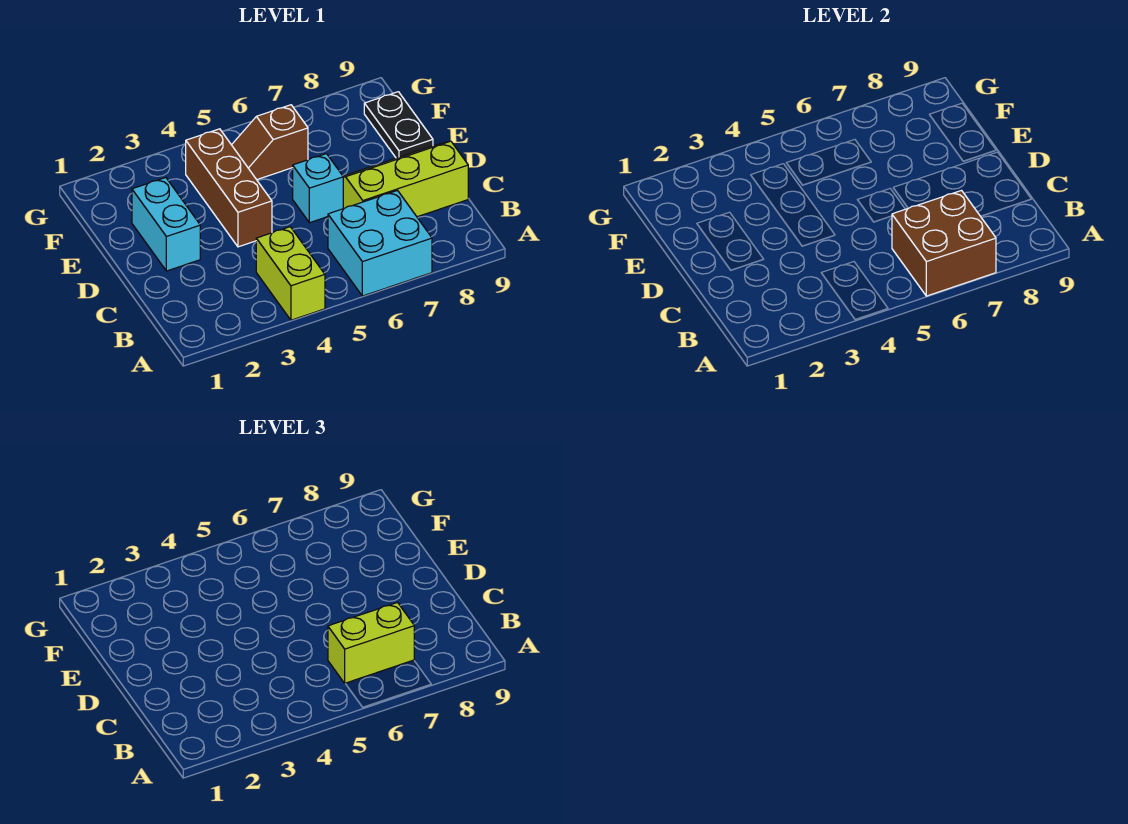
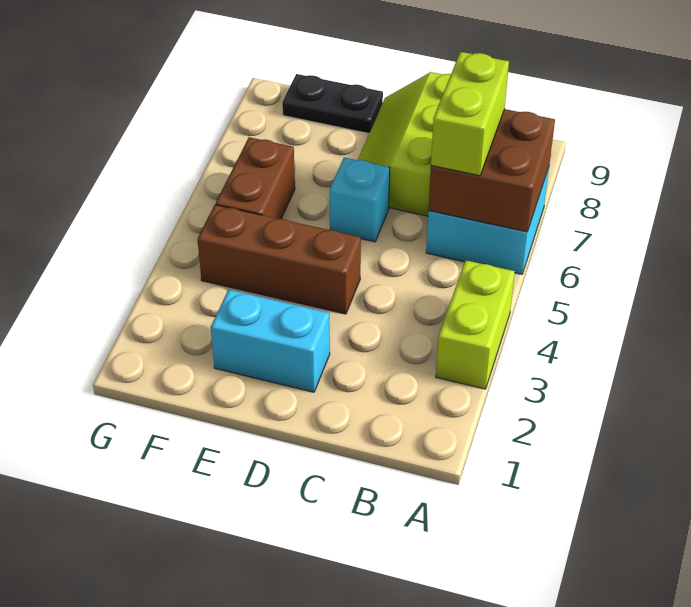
lime 1x2 brick [256,227,325,320] -> lime 1x2 brick turned to [436,260,515,389]
brown 1x2 slope [232,105,308,180] -> brown 1x2 brick [216,137,295,219]

